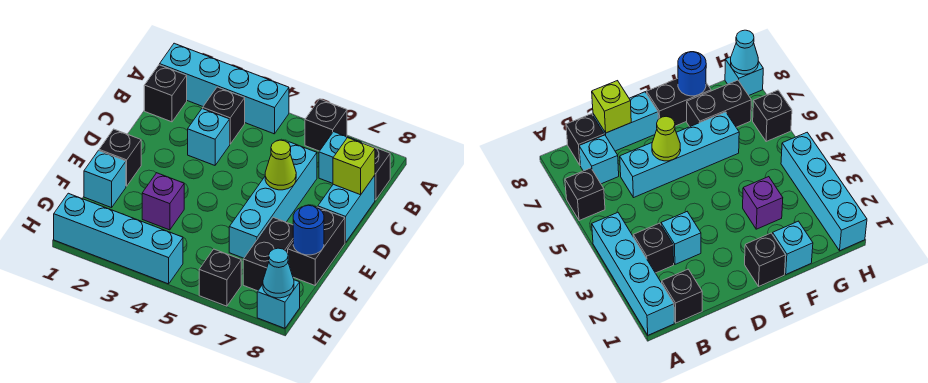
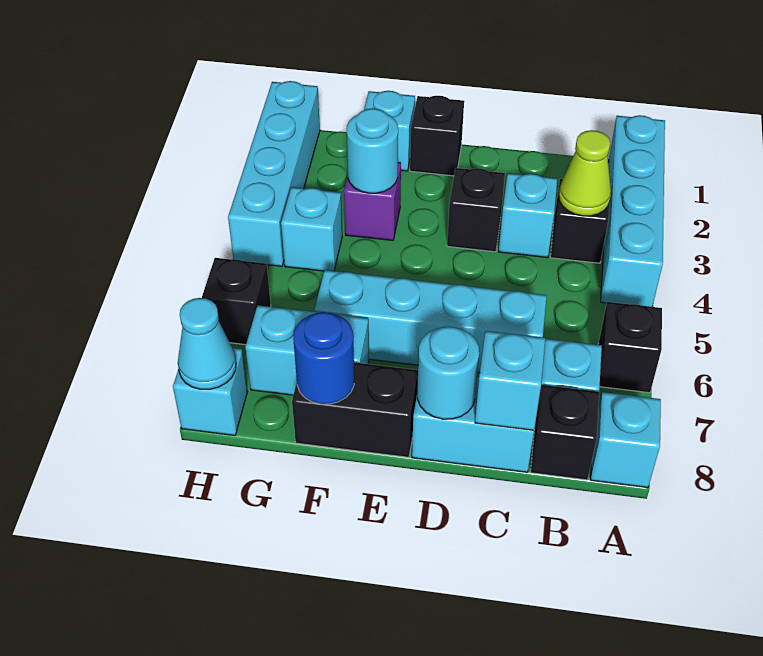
none -> cyan 1x1 brick [591,392,661,488]
black 1x1 brick [144,65,187,122] -> black 1x1 brick moved to [447,168,505,252]
lime 1x1 brick [333,138,375,195] -> cyan 1x1 brick [475,331,545,430]
lime 1x1 cone [265,140,296,190] -> lime 1x1 cone moved to [559,130,611,216]
none -> cyan 1x1 round brick [417,327,479,419]
none -> cyan 1x1 round brick [347,109,398,193]
black 1x2 brick [243,217,293,291] -> cyan 1x2 brick [245,305,369,395]
none -> cyan 1x1 brick [281,187,342,271]

